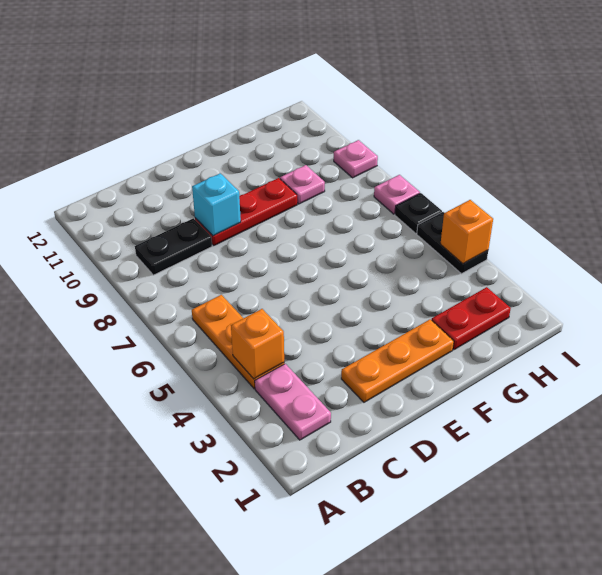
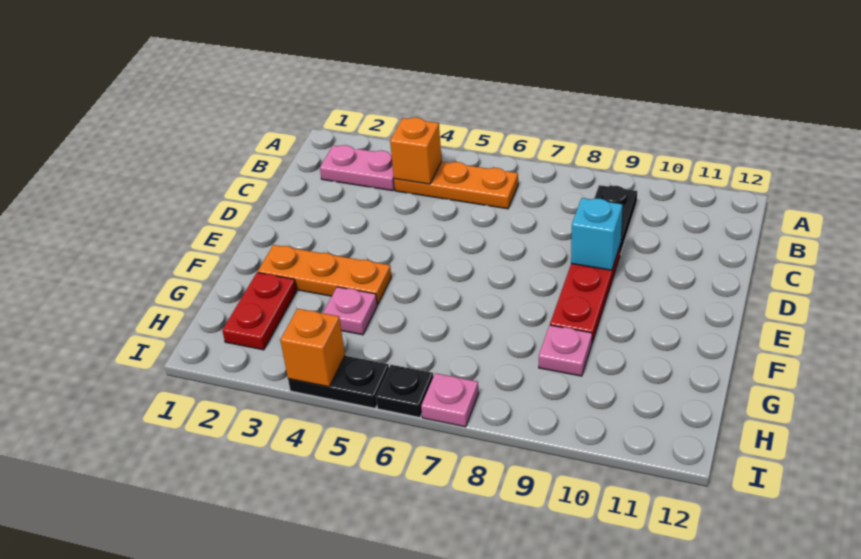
orange 1x3 plate [341,319,454,402] -> orange 1x3 plate turned to [258,245,391,305]
pink 1x1 plate [334,140,378,178] -> pink 1x1 plate moved to [323,287,377,335]

